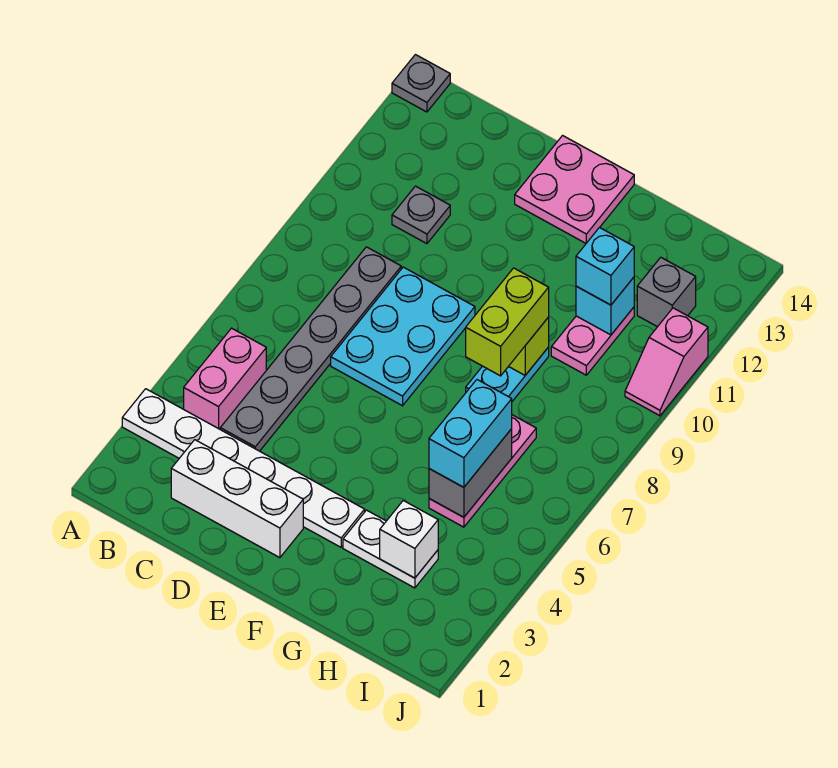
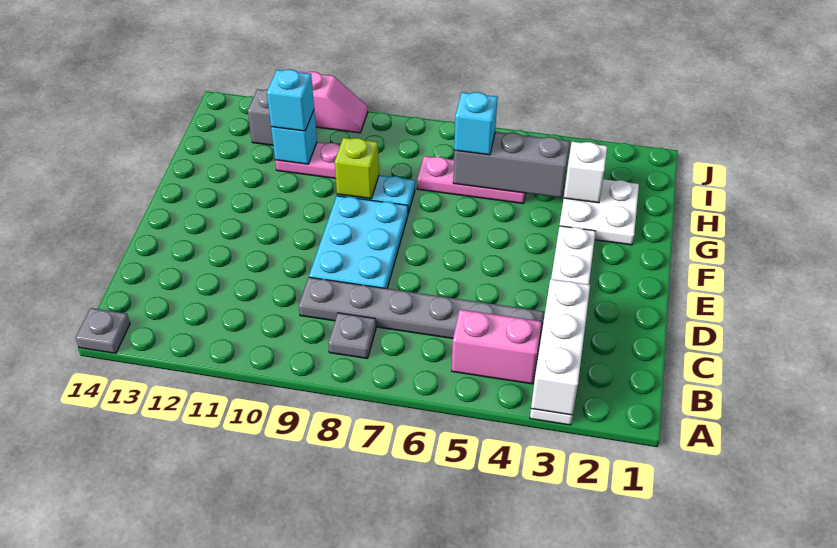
white 1x3 brick [171,440,303,558] -> white 1x3 brick moved to [531,279,590,415]
grey 1x1 plate [392,186,450,244] -> grey 1x1 plate moved to [328,313,376,358]
cyan 2x3 plate [331,267,475,406] -> cyan 2x3 plate turned to [309,196,408,289]
pink 2x2 plate [515,136,634,243] -> none
white 1x2 plate [343,510,438,588] -> white 2x2 plate [559,179,639,245]
lime 1x2 brick [466,268,549,376] -> none
grey 1x2 brick [429,429,512,517] -> grey 1x3 brick [453,132,570,198]
cyan 1x2 brick [429,380,512,487] -> cyan 1x1 brick [454,92,498,155]

